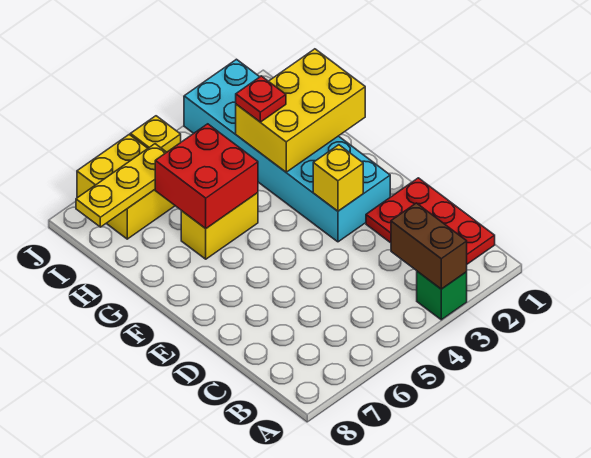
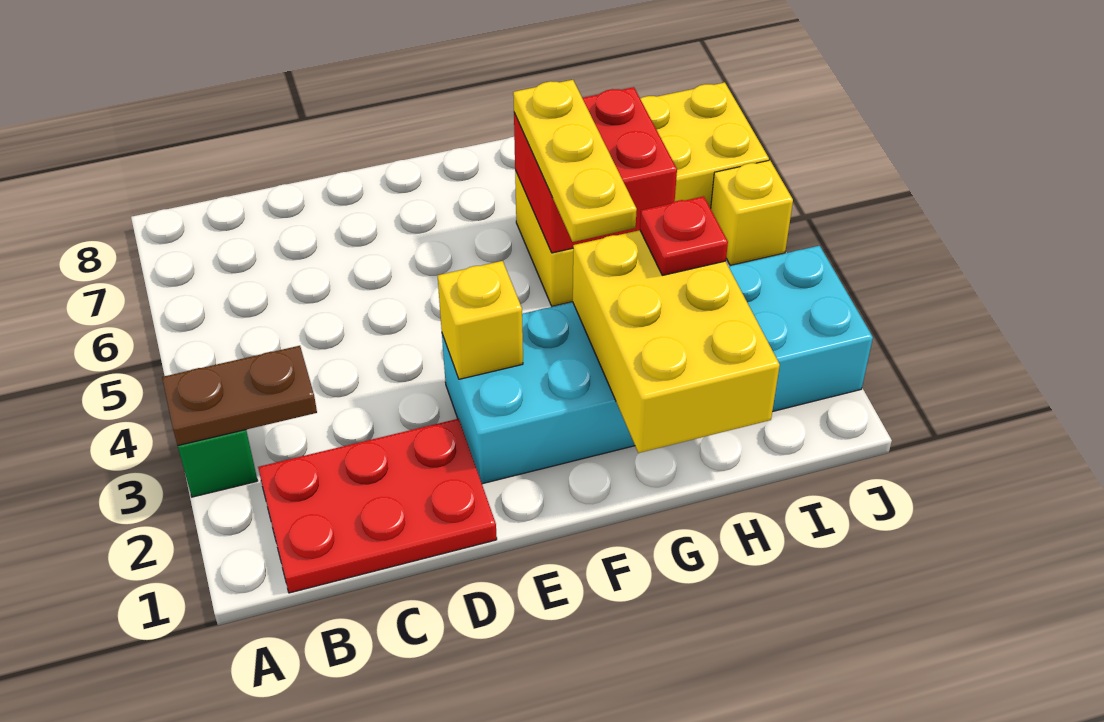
brown 1x2 brick [391,203,467,289] -> brown 1x2 plate [162,346,317,446]
yellow 1x3 plate [76,144,167,227] -> yellow 1x3 plate moved to [513,80,637,242]

